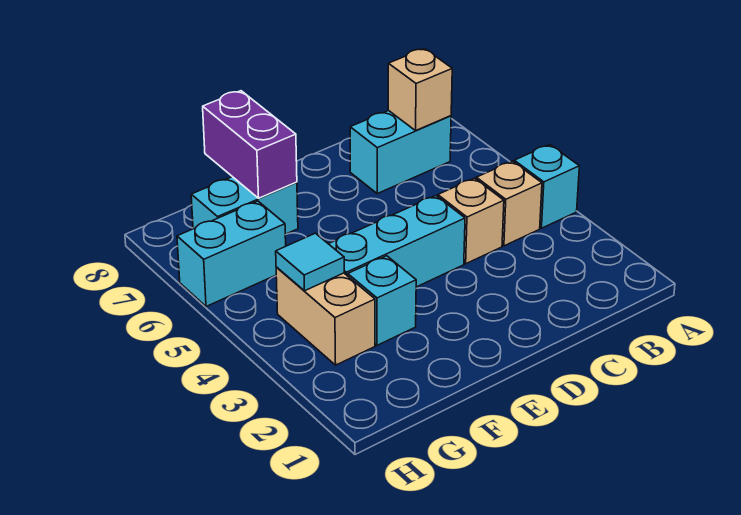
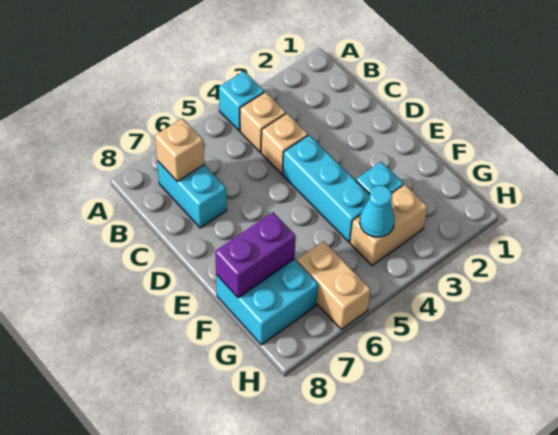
cyan 1x2 brick [191,177,298,234] -> cyan 2x2 brick [216,259,318,345]
cyan 1x1 tile [276,233,344,291] -> cyan 1x1 cone [360,185,395,237]
cyan 1x2 brick [177,201,286,306] -> tan 1x2 brick [297,241,371,329]

